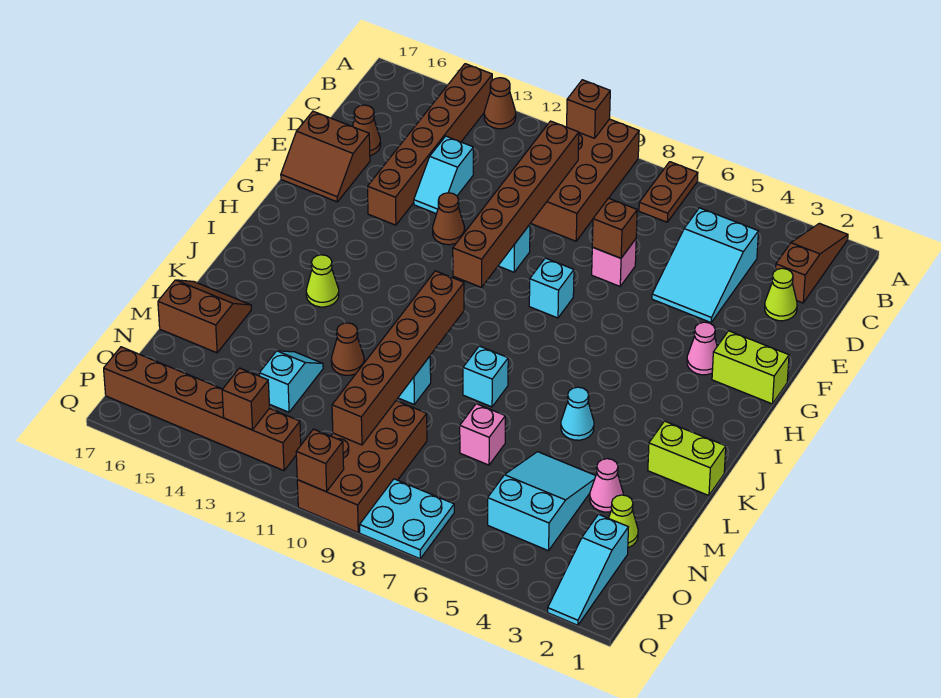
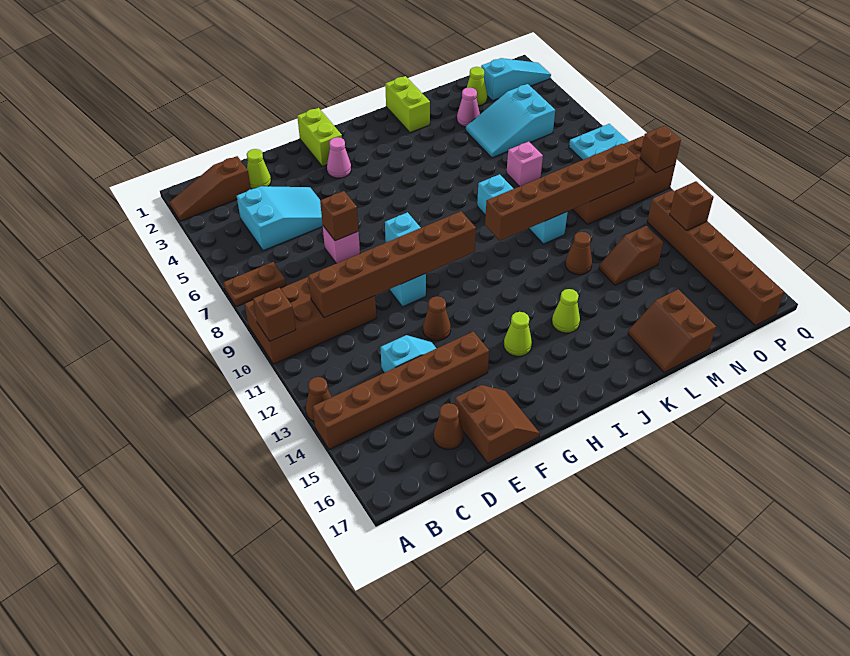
none -> lime 1x1 cone [504,312,532,356]
cyan 1x1 cone [561,387,594,440] -> none
cyan 1x2 slope [259,351,323,412] -> brown 1x2 slope [599,226,663,285]

